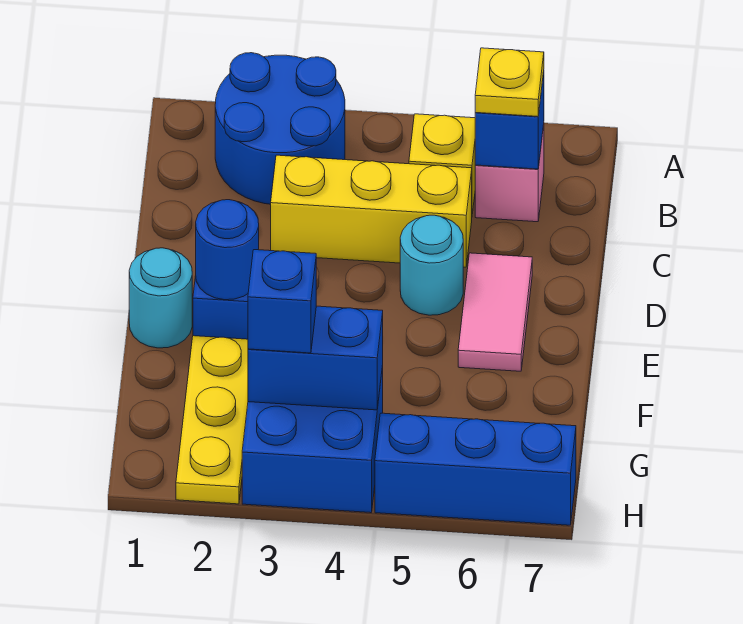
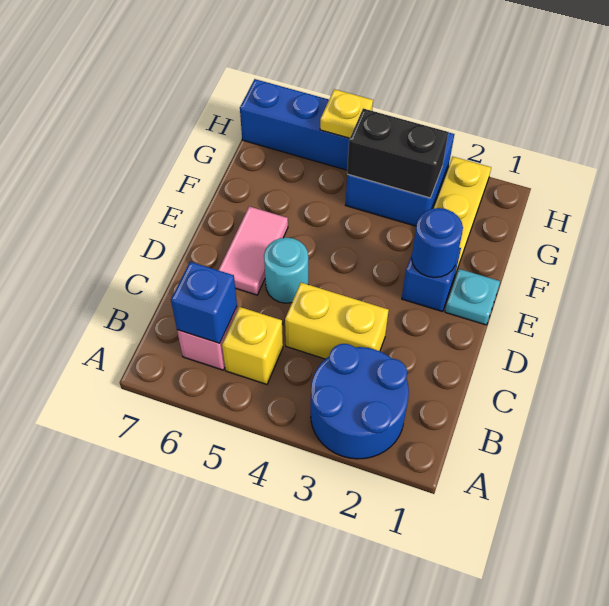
yellow 1x1 plate [475,48,544,117] -> yellow 1x1 plate moved to [320,89,373,138]
yellow 1x3 brick [271,155,472,267] -> yellow 1x2 brick [285,283,389,359]
cyan 1x1 round brick [129,248,192,348] -> cyan 1x1 plate [445,269,500,325]
blue 1x2 brick [248,306,383,410] -> black 1x2 brick [347,108,448,198]
blue 1x1 brick [248,250,316,353] -> none

